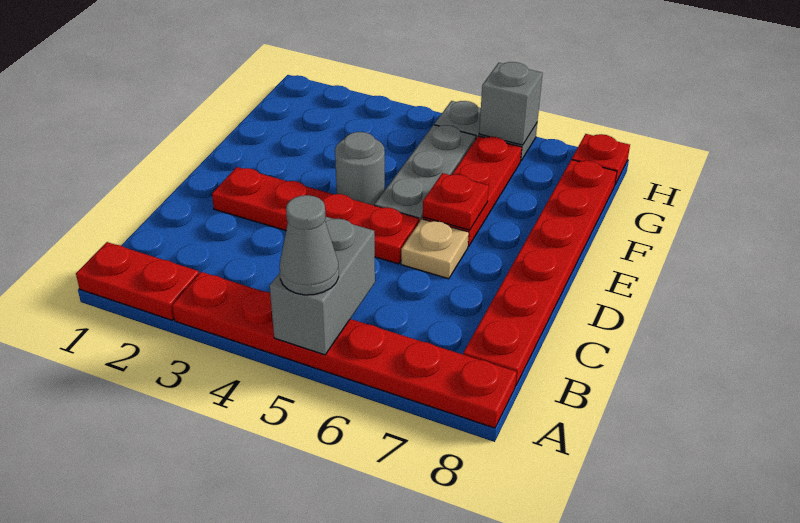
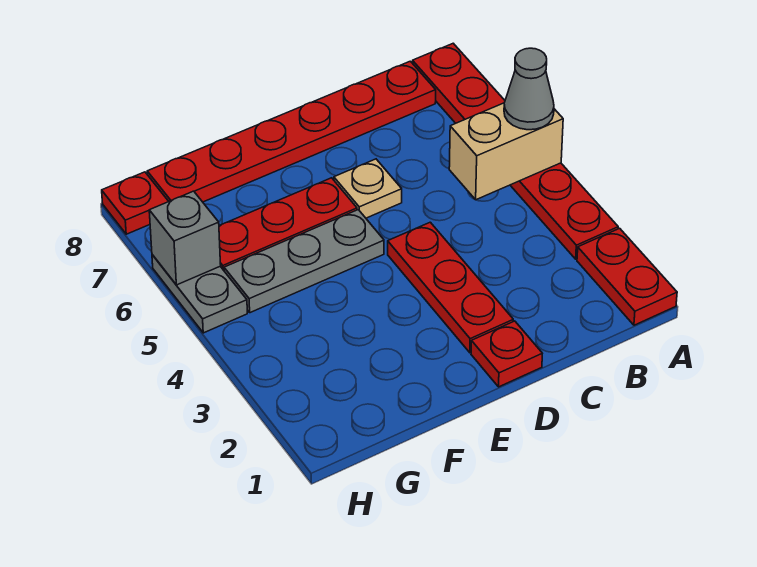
grey 1x2 brick [270,217,375,355] -> tan 1x2 brick [449,103,563,200]
red 1x4 plate [212,167,419,264] -> red 1x3 plate [388,222,513,353]
grey 1x1 round brick [335,132,385,206] -> none
red 1x1 plate [423,173,489,230] -> red 1x1 plate moved to [471,321,542,387]

